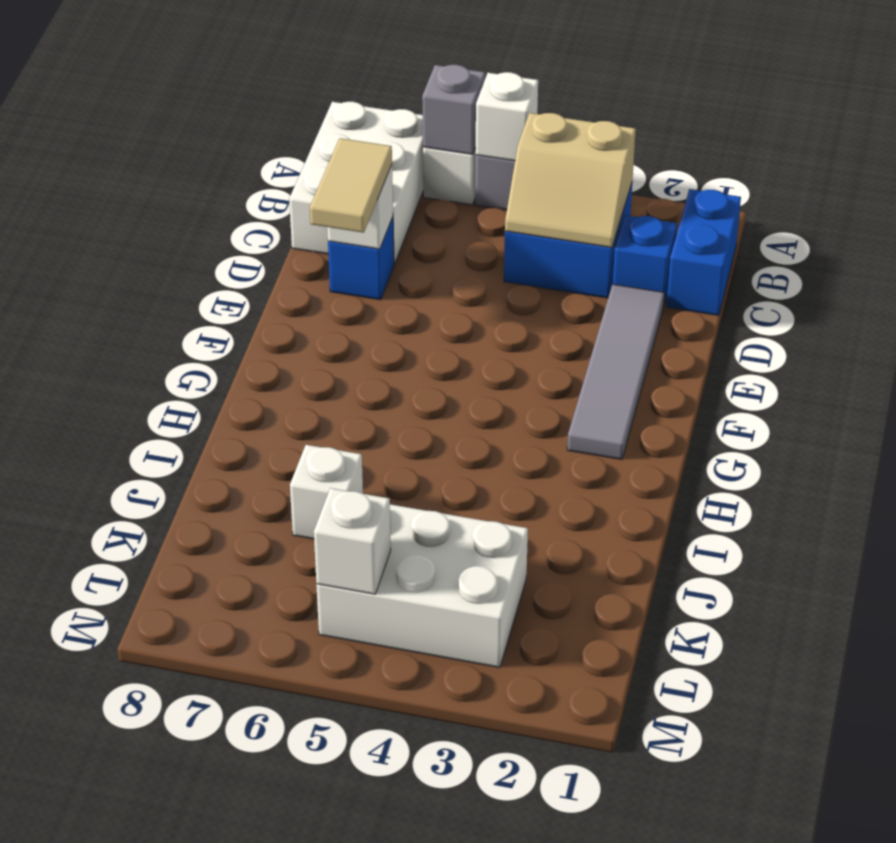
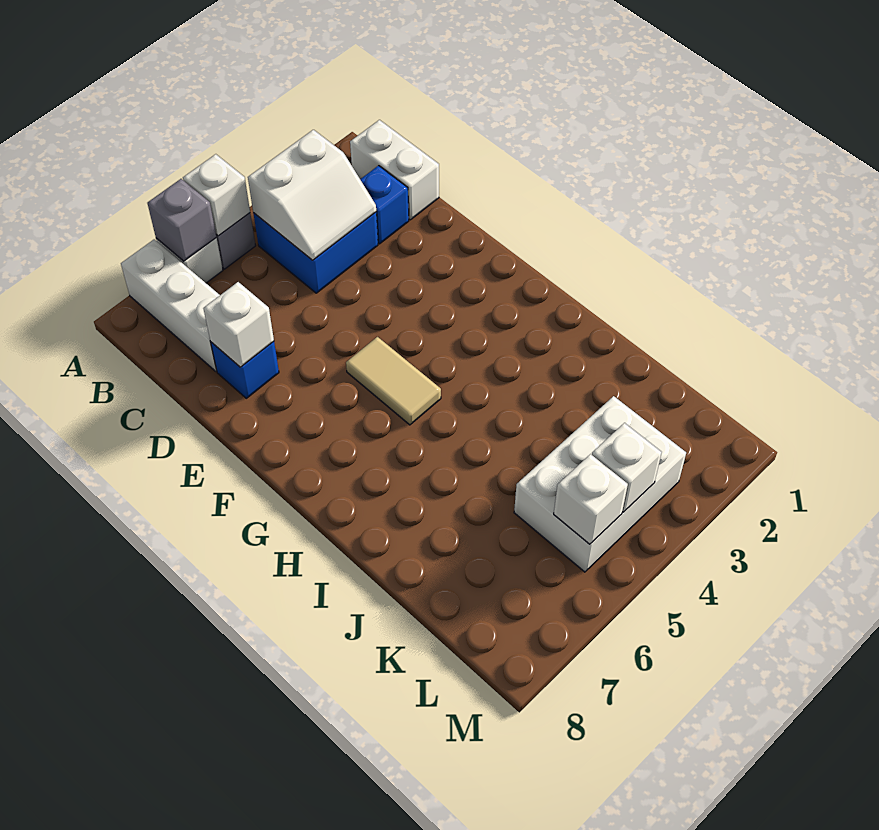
white 2x3 brick [289,102,423,264] -> white 1x3 brick [121,239,220,371]
blue 1x2 brick [667,189,741,316] -> white 1x2 brick [350,120,439,220]
tan 2x2 slope [505,113,636,248] -> white 2x2 slope [248,130,376,260]
grey 1x4 tile [567,284,665,460] -> none
tan 1x2 tile [310,138,392,233] -> tan 1x2 tile moved to [346,337,441,425]
white 1x1 brick [290,445,363,539] -> white 1x1 brick moved to [592,423,662,512]

